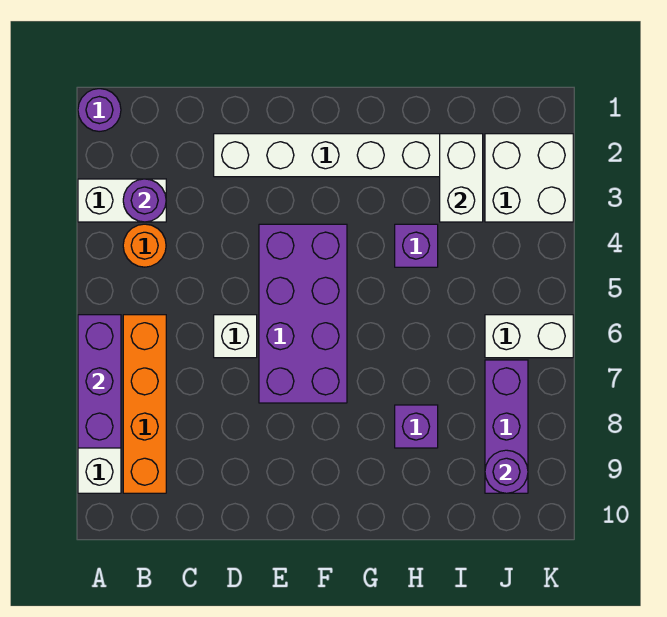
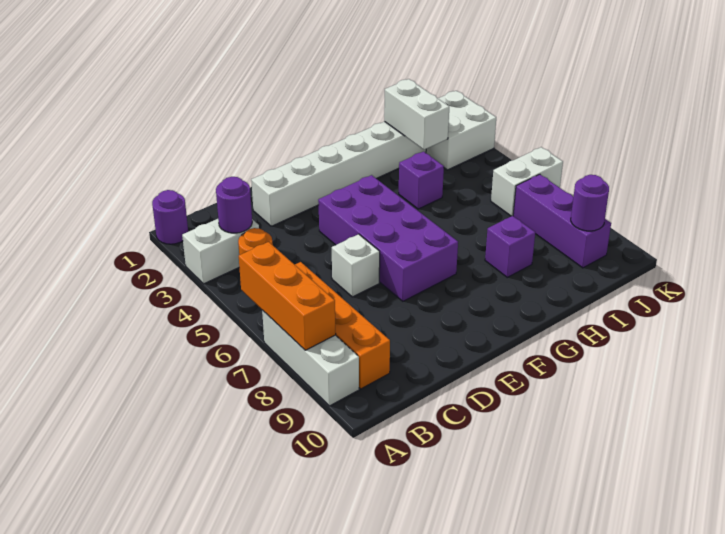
purple 1x3 brick [78,315,121,448] -> orange 1x3 brick [239,242,336,350]

